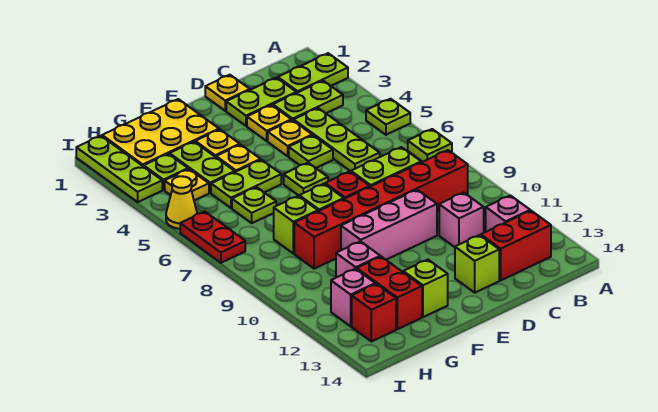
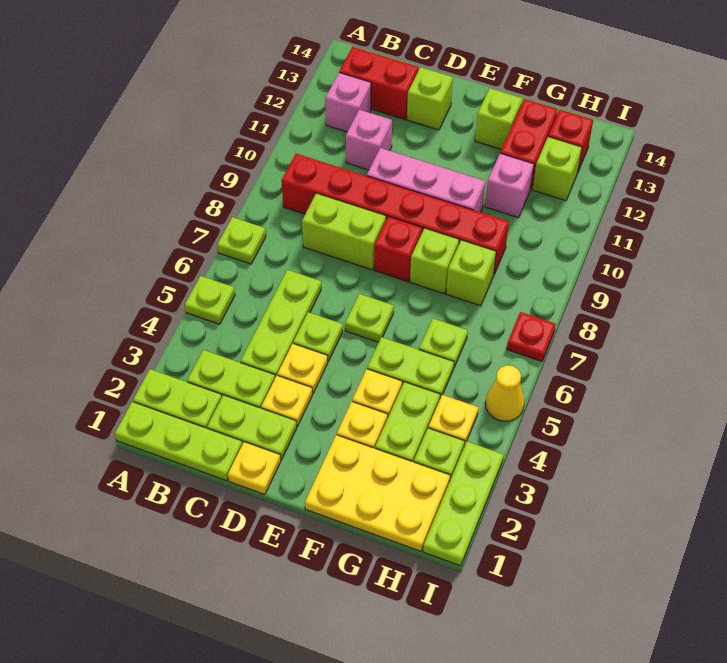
none -> lime 1x3 plate [115,402,242,481]
pink 1x1 brick [331,269,375,326] -> lime 1x1 brick [533,137,582,201]
red 1x2 plate [180,212,245,263] -> red 1x1 plate [507,312,556,361]

